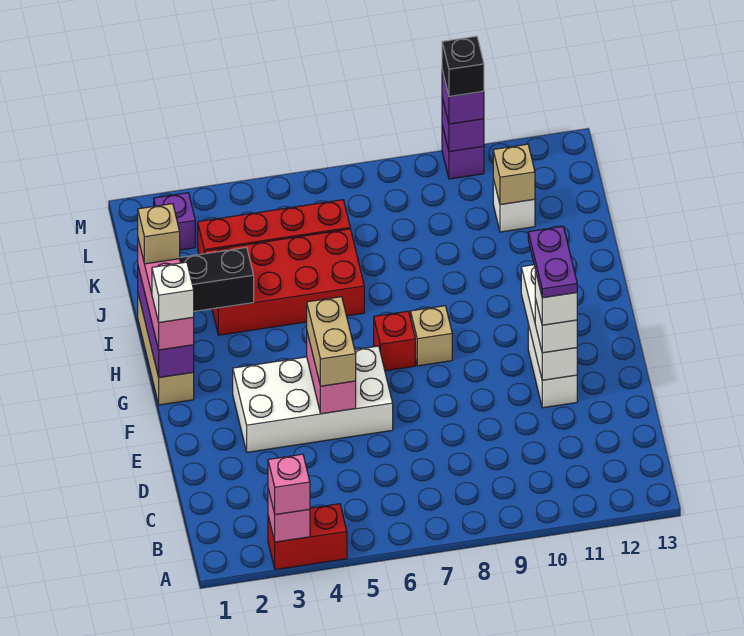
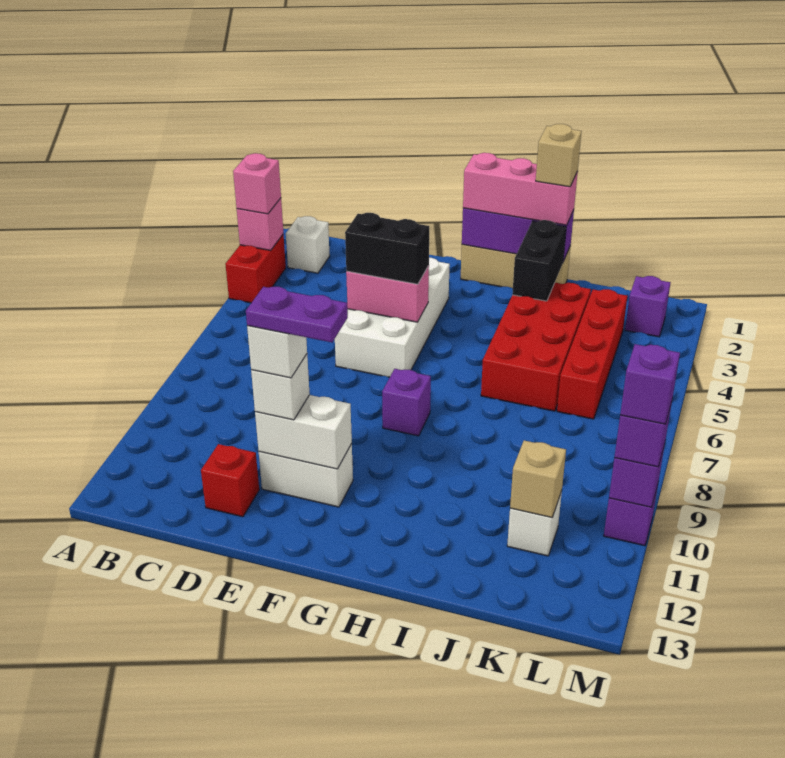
tan 1x2 brick [307,297,356,386] -> black 1x2 brick [345,213,429,284]
white 1x3 brick [521,265,577,380] -> white 1x2 brick [255,395,352,469]
white 1x1 brick [152,262,194,322] -> white 1x1 brick moved to [286,216,330,273]
red 1x1 brick [374,311,415,371] -> red 1x1 brick moved to [201,444,259,517]
tan 1x1 brick [411,306,452,366] -> purple 1x1 brick [382,369,431,436]
black 1x1 brick [442,36,484,96] -> purple 1x1 brick [620,344,680,424]

